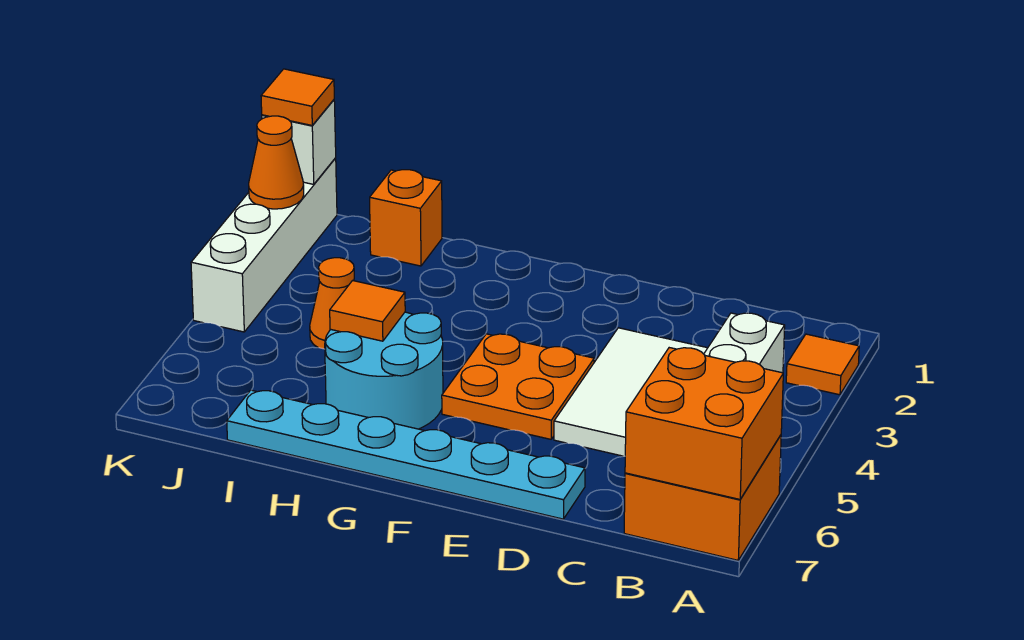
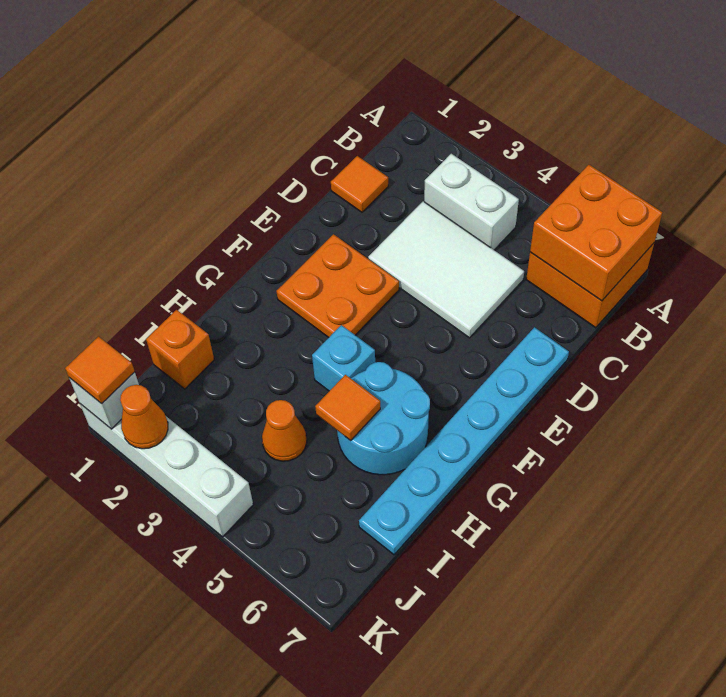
orange 1x1 tile [786,334,859,395] -> orange 1x1 tile moved to [331,156,388,212]
orange 2x2 plate [442,334,594,439] -> orange 2x2 plate moved to [276,234,399,337]
none -> cyan 1x1 brick [312,325,375,391]

